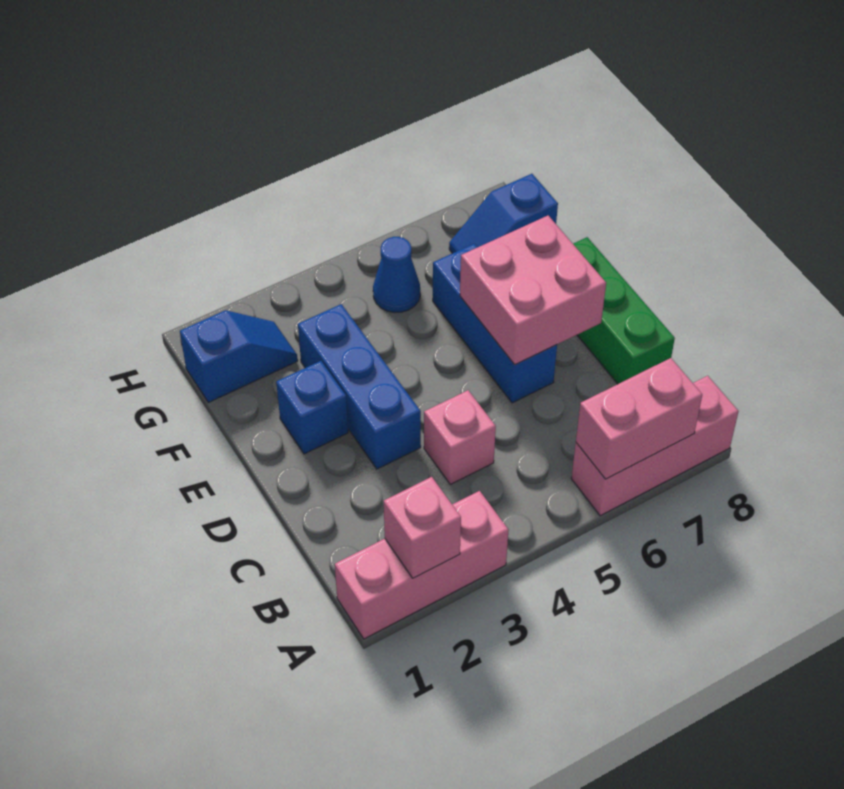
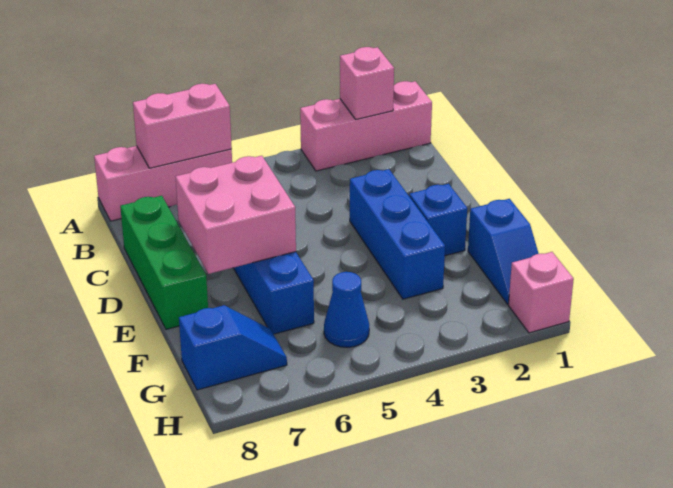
pink 1x1 brick [424,390,496,484] -> pink 1x1 brick moved to [508,252,574,333]
blue 1x2 slope [180,310,298,402] -> blue 1x2 slope turned to [468,199,539,304]

